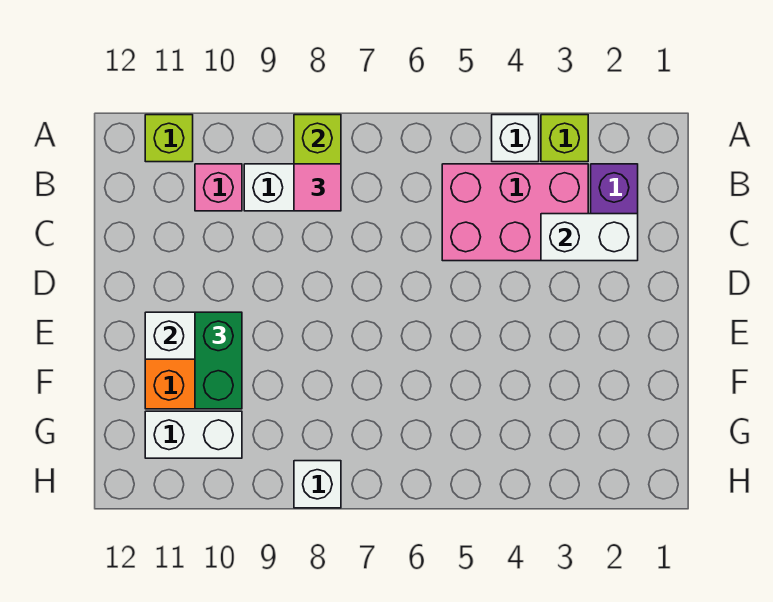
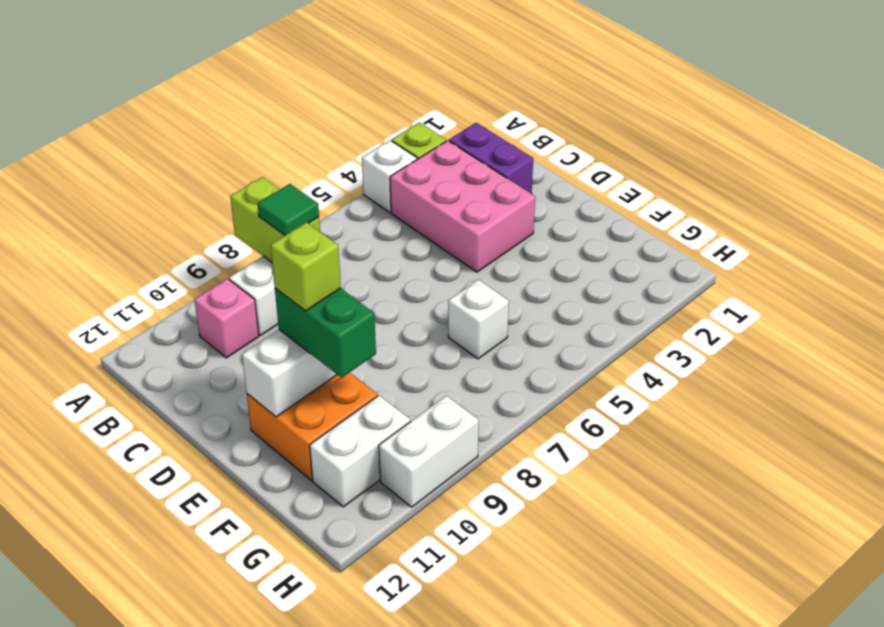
lime 1x1 brick [145,115,193,162] -> lime 1x1 brick moved to [271,222,341,311]
pink 2x3 brick [442,164,588,261] -> pink 2x3 brick turned to [390,140,535,272]
pink 1x1 tile [294,164,341,211] -> green 1x1 tile [258,184,319,235]
white 1x2 brick [541,214,638,261] -> white 1x2 brick moved to [379,396,479,507]
white 1x1 brick [294,461,341,508] -> white 1x1 brick moved to [448,279,509,359]

